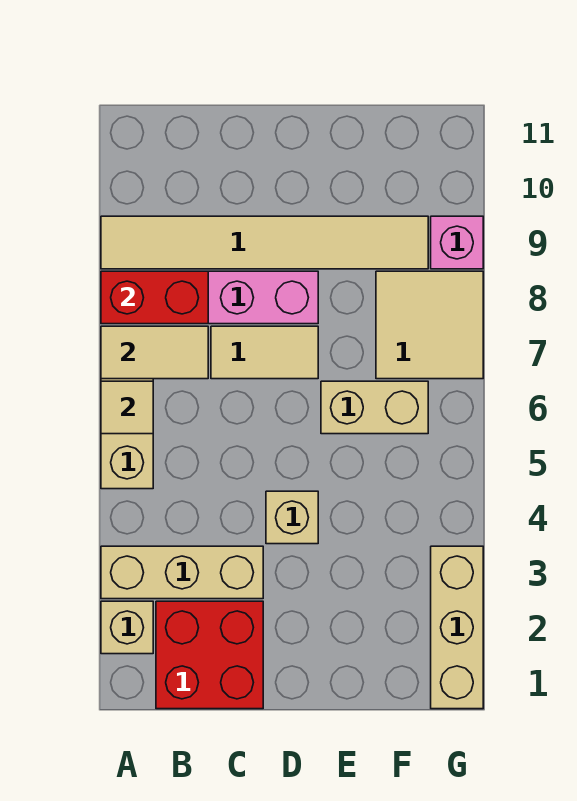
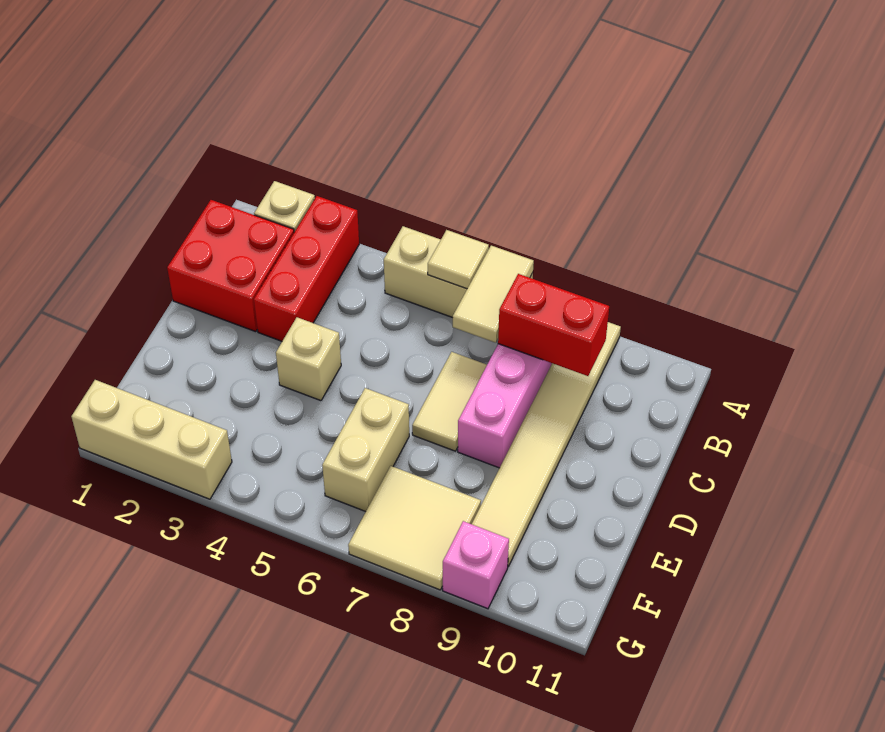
tan 1x3 brick [101,546,263,599] -> red 1x3 brick [254,196,359,341]
red 1x2 brick [101,271,208,324] -> red 1x2 brick turned to [498,274,609,376]

